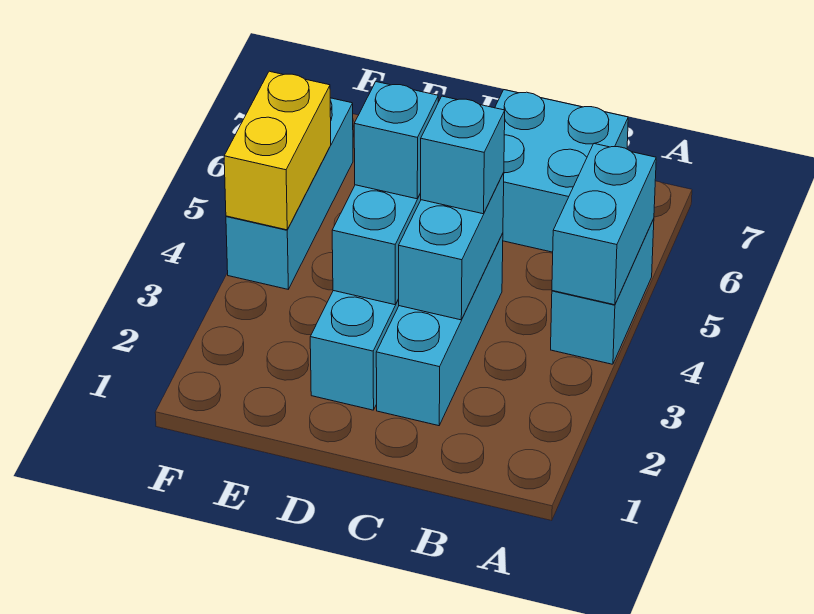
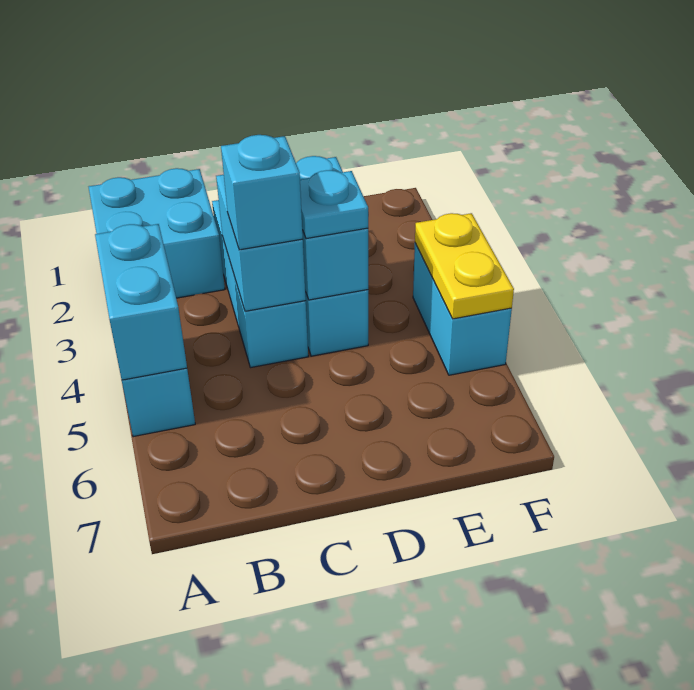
cyan 2x2 brick [495,90,628,252] -> cyan 2x2 brick moved to [89,168,225,298]
cyan 1x1 brick [354,82,438,199] -> cyan 1x1 plate [300,170,368,239]
cyan 1x3 brick [226,98,353,289] -> cyan 1x2 brick [413,243,512,375]
yellow 1x2 brick [224,71,331,230] -> yellow 1x2 plate [415,213,514,319]

